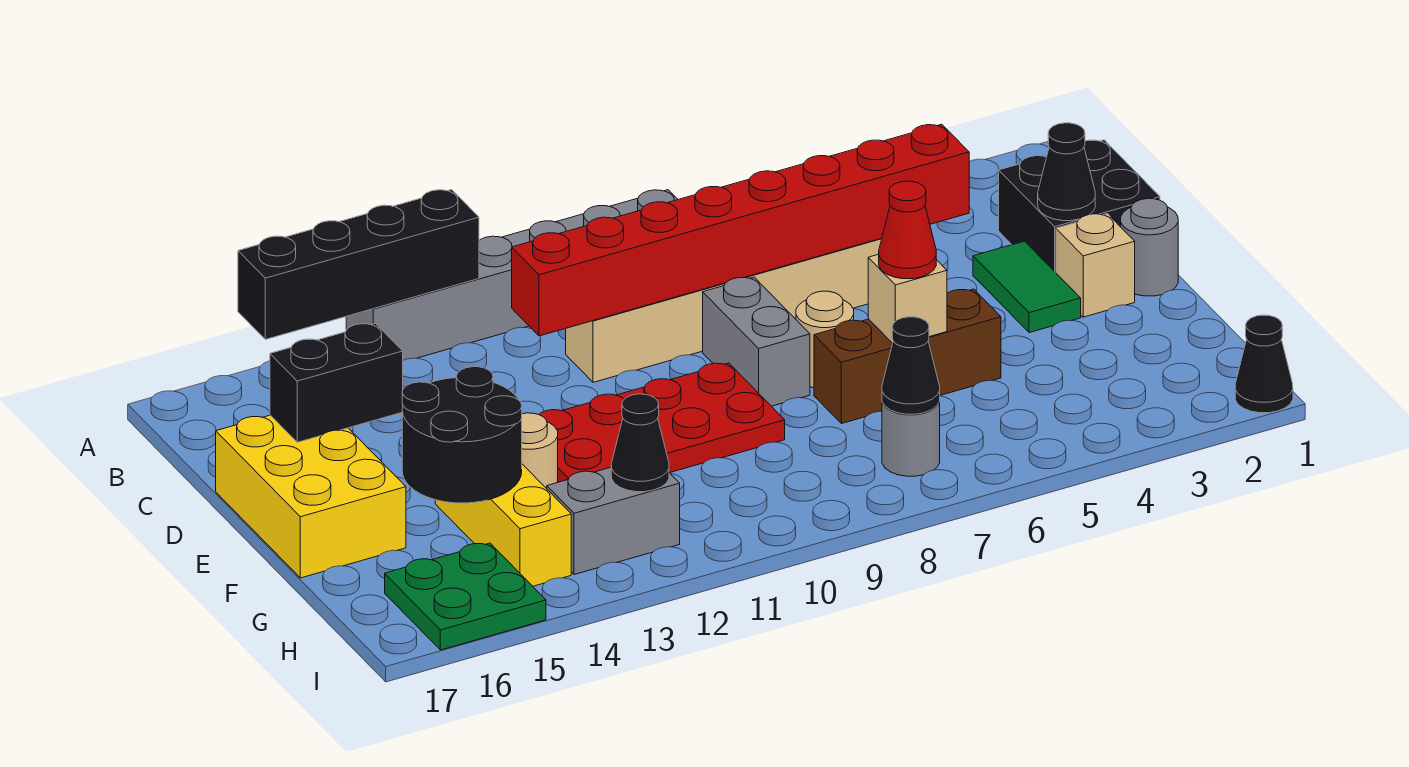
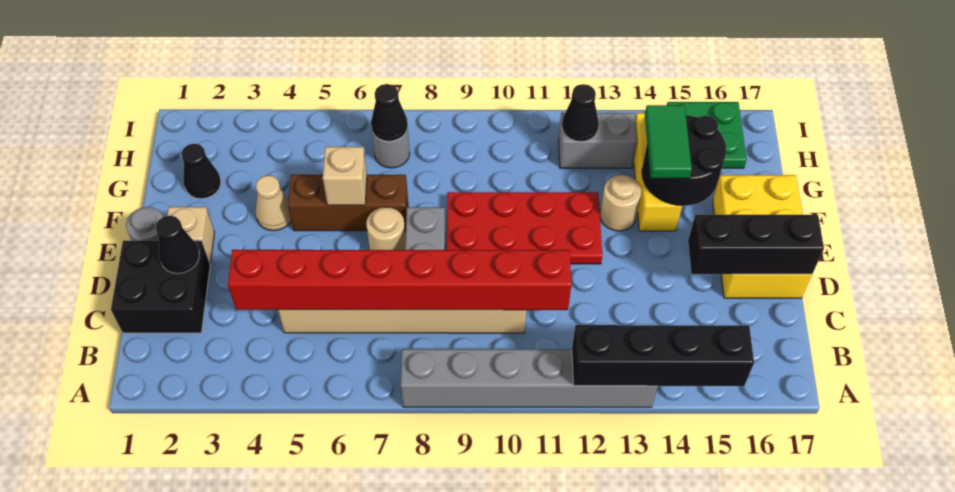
green 1x2 tile [973,241,1081,333] -> green 1x2 tile moved to [645,105,692,178]
black 1x2 brick [270,323,403,442] -> black 1x3 brick [688,215,824,274]
none -> tan 1x1 cone [256,175,291,231]
red 1x1 cone [879,181,936,279] -> none
black 1x1 cone [1235,315,1293,413] -> black 1x1 cone moved to [181,144,221,199]

